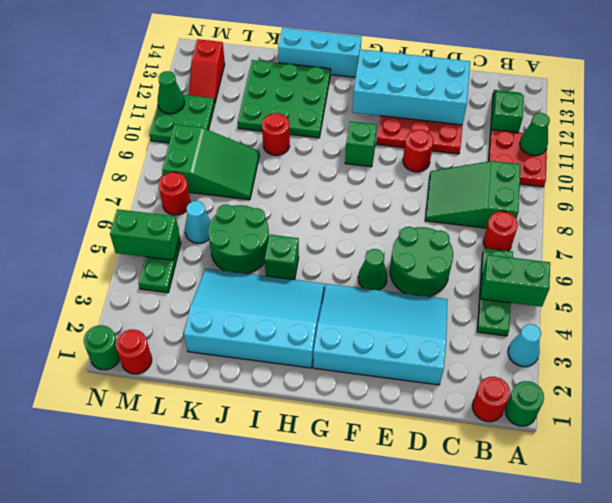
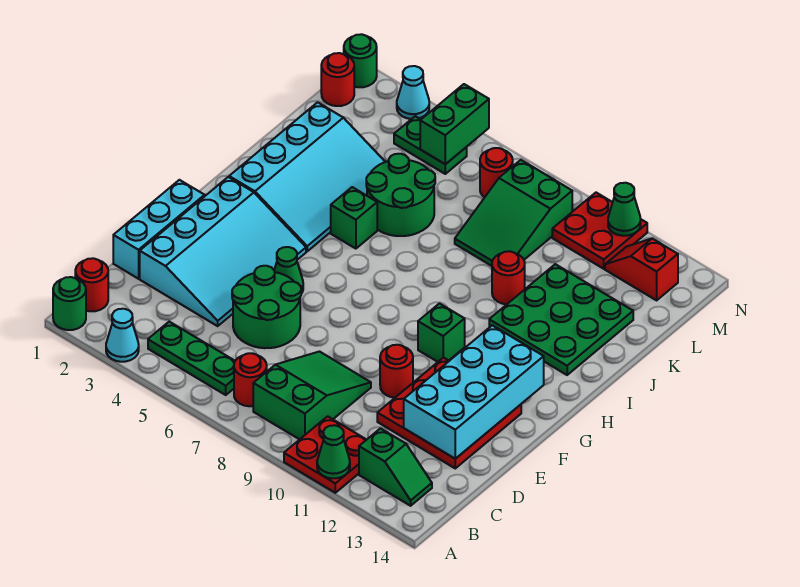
green 1x2 brick [481,255,550,307] -> none
cyan 1x3 brick [278,28,362,77] -> cyan 1x3 brick moved to [113,180,205,279]
cyan 1x1 cone [185,201,211,243] -> cyan 1x1 cone moved to [397,66,429,119]
green 2x2 plate [149,95,215,143] -> red 2x2 plate [552,193,647,269]

